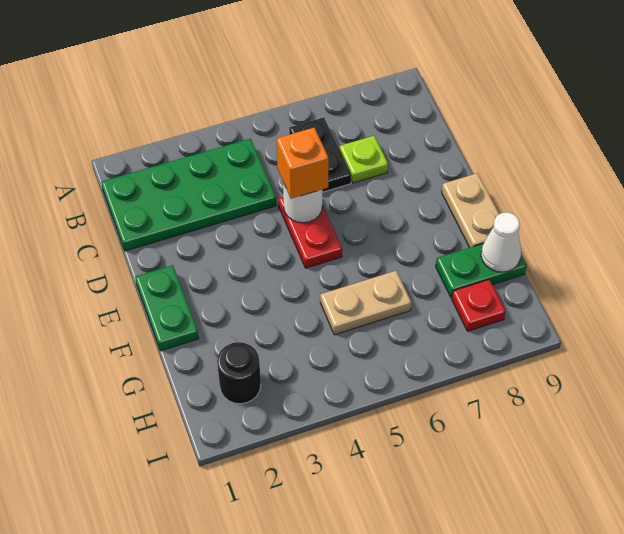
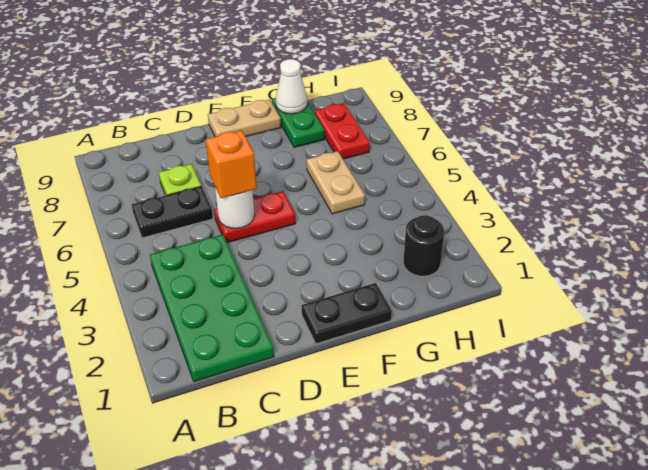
green 1x2 plate [135,265,199,351] -> black 1x2 plate [302,283,392,344]
red 1x1 plate [452,280,506,331] -> red 1x2 plate [314,103,370,159]

